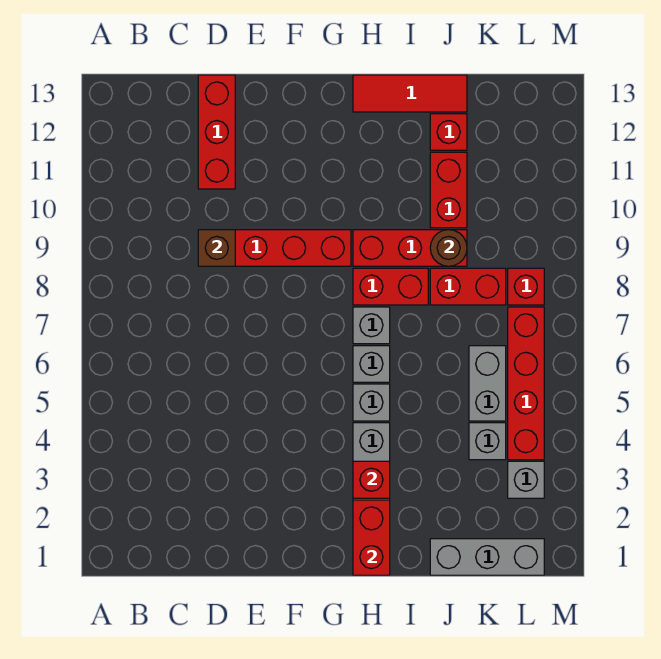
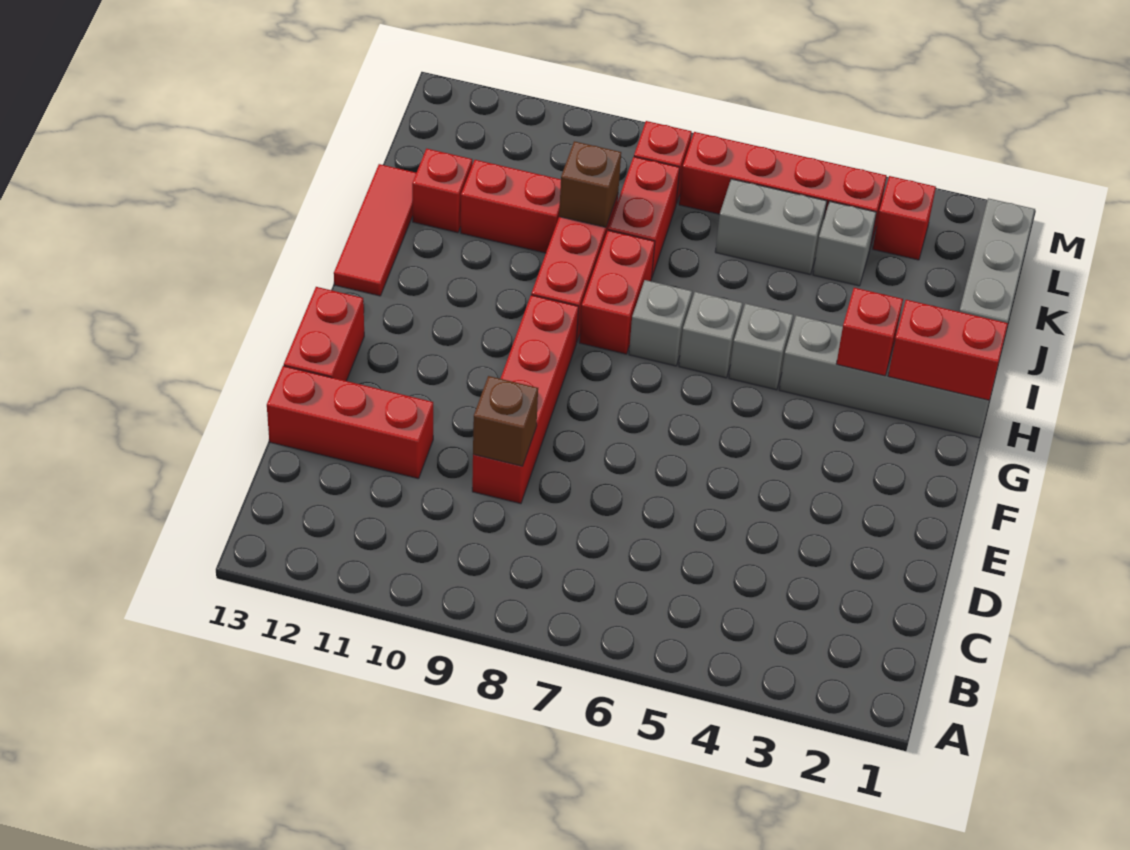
none -> red 1x2 brick [284,287,364,381]
brown 1x1 round brick [430,230,467,266] -> brown 1x1 brick [559,141,621,227]
grey 1x1 brick [508,461,544,498] -> red 1x1 brick [873,176,936,260]

